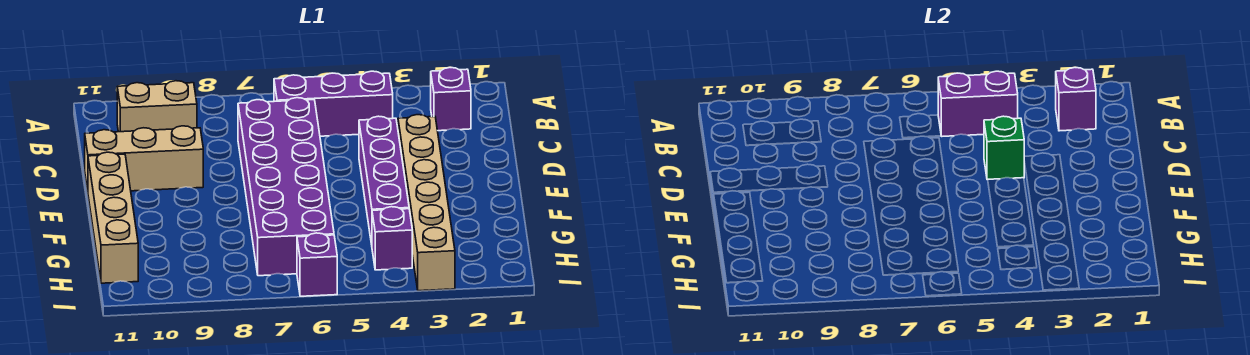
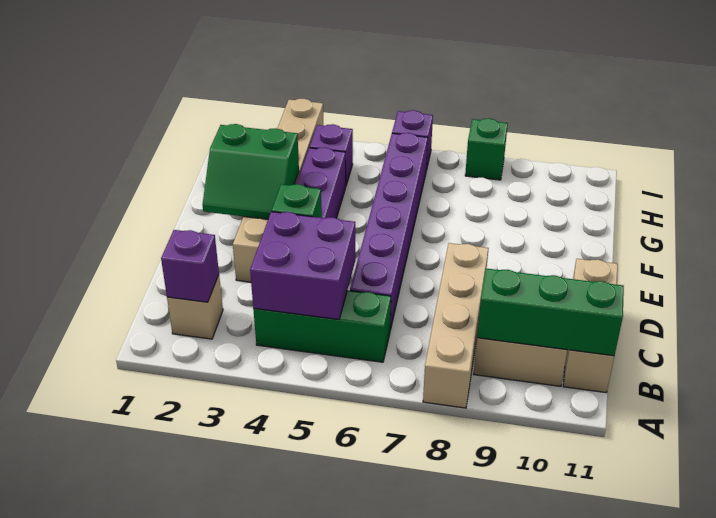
purple 1x1 brick [431,68,471,131] -> tan 1x1 brick [167,275,223,339]
purple 1x3 brick [274,71,393,136] -> green 1x3 brick [253,290,391,362]
purple 1x2 brick [938,71,1018,137] -> purple 2x2 brick [250,212,355,320]
none -> green 1x3 brick [477,268,624,356]
purple 2x6 brick [238,98,334,276] -> purple 1x6 brick [350,133,428,330]
tan 1x3 brick [85,126,203,191] -> tan 1x3 brick turned to [563,259,618,393]
none -> green 2x2 slope [203,124,299,219]
tan 1x4 brick [88,152,138,283] -> tan 1x4 brick moved to [423,243,489,408]
none -> green 1x1 brick [465,118,508,180]

